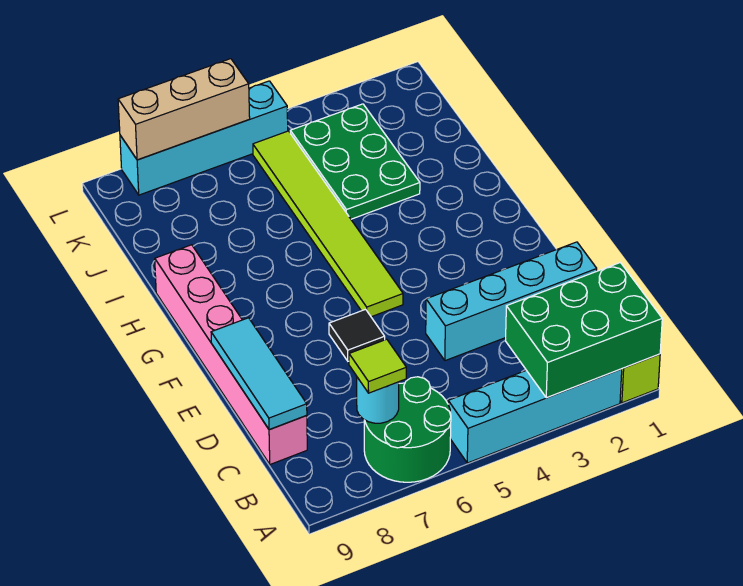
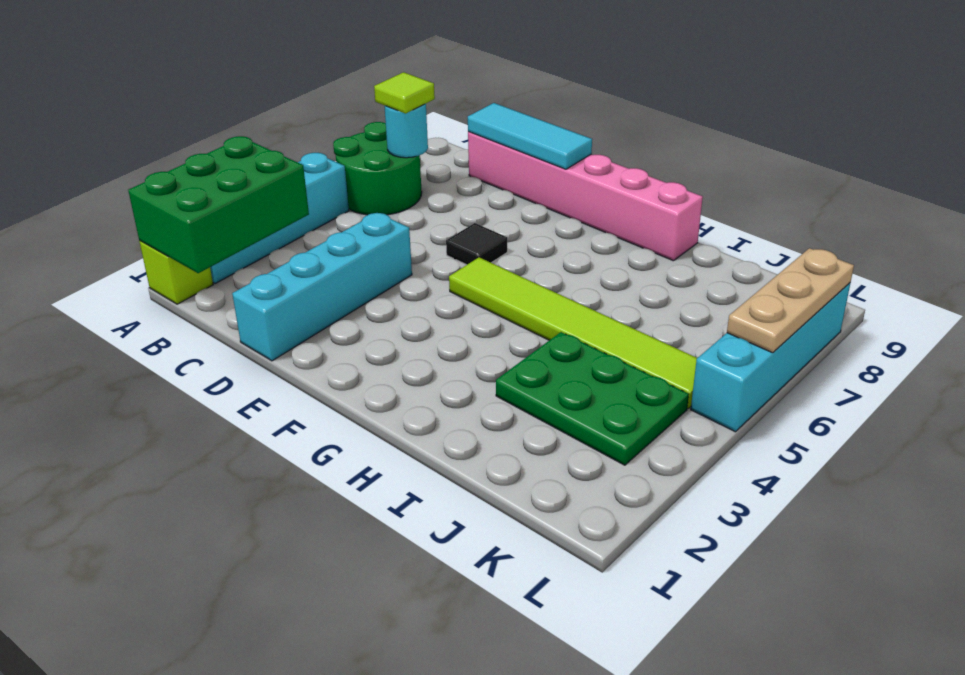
tan 1x3 brick [118,59,250,160] -> tan 1x3 plate [727,248,854,353]

